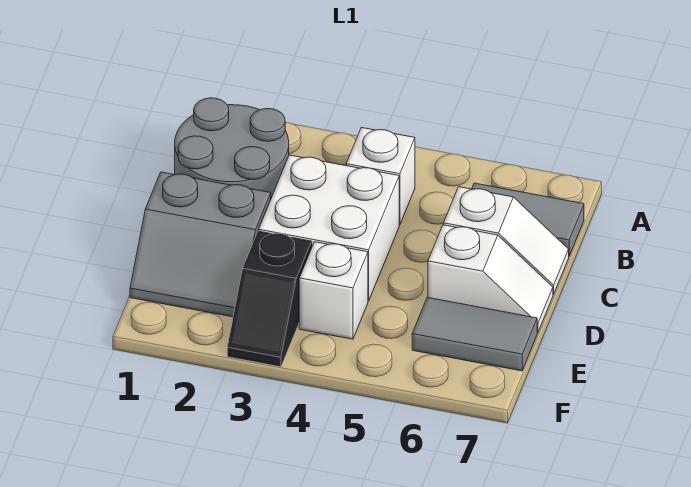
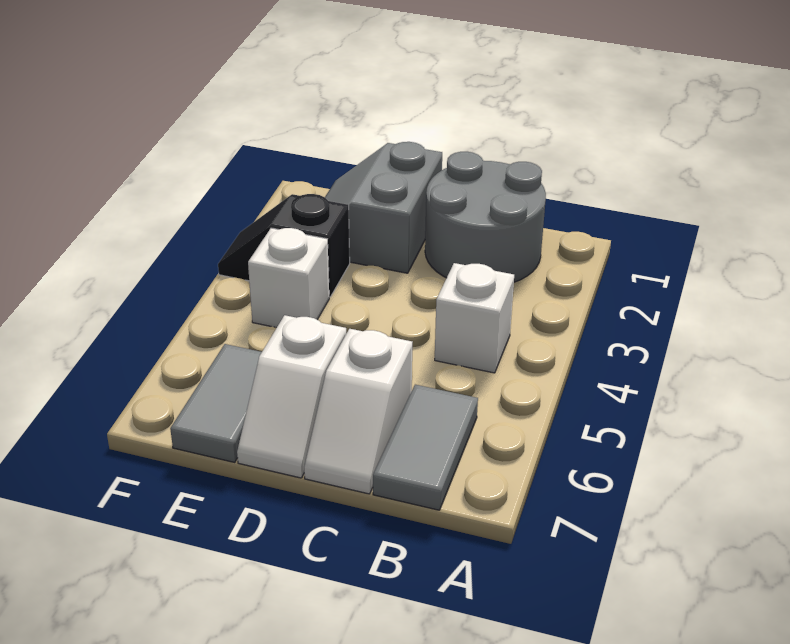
white 2x2 brick [259,155,399,301] -> none

